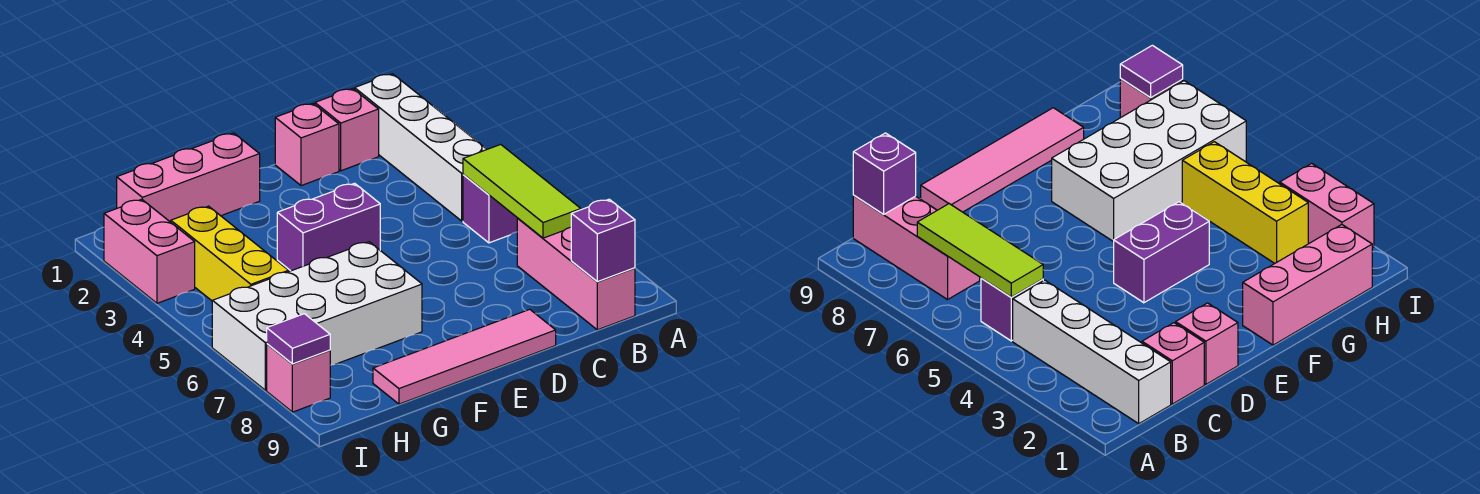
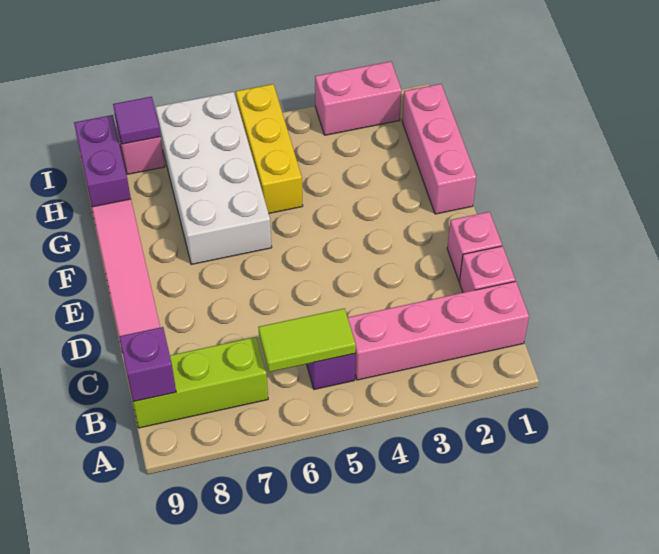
white 1x4 brick [355,74,487,221] -> pink 1x4 brick [348,281,529,380]
lime 1x3 tile [463,144,581,238] -> lime 1x2 tile [258,308,356,372]
pink 1x3 brick [517,218,635,330] -> lime 1x3 brick [133,337,268,428]
purple 1x2 brick [277,183,380,271] -> purple 1x2 brick moved to [74,115,131,207]
yellow 1x3 brick [171,206,289,301] -> yellow 1x3 brick turned to [236,84,303,213]

